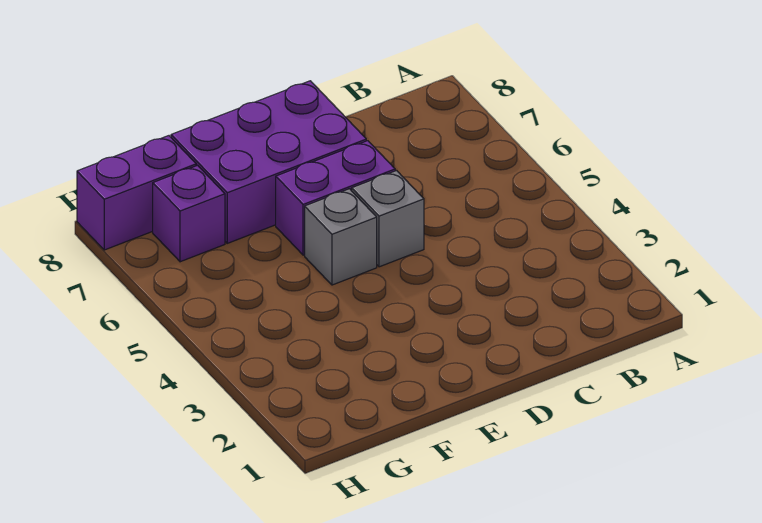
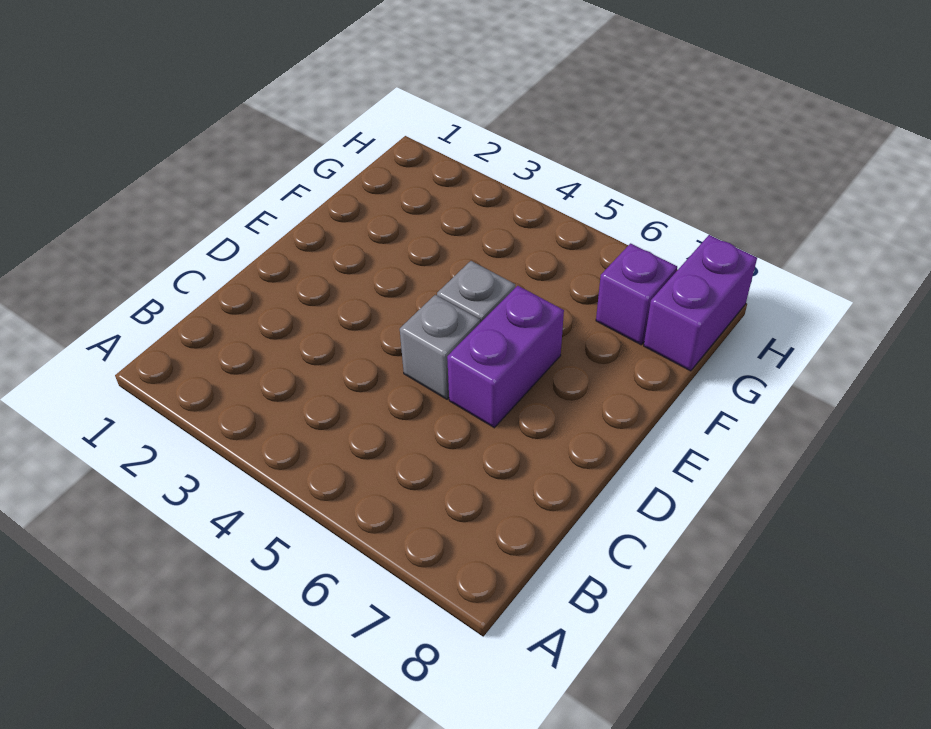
purple 2x3 brick [171,81,366,243] -> none

